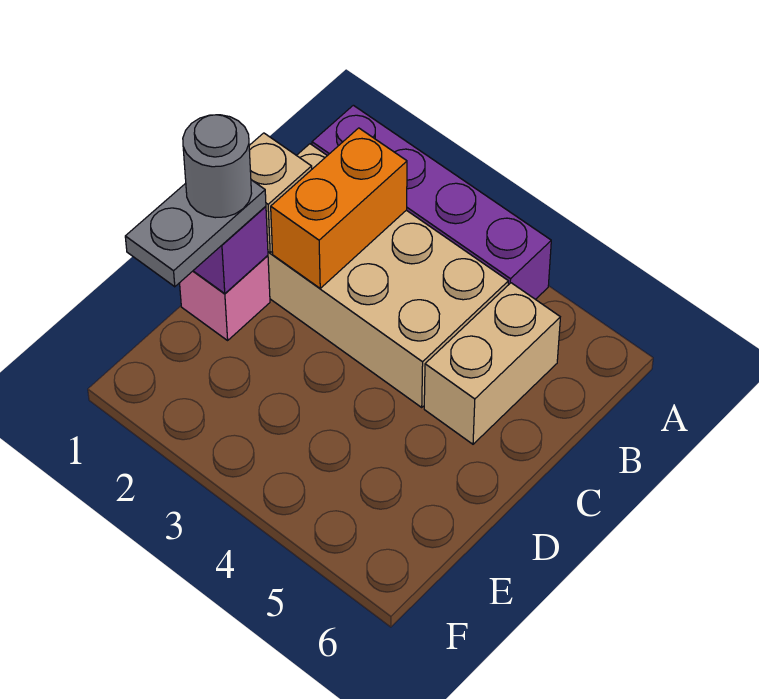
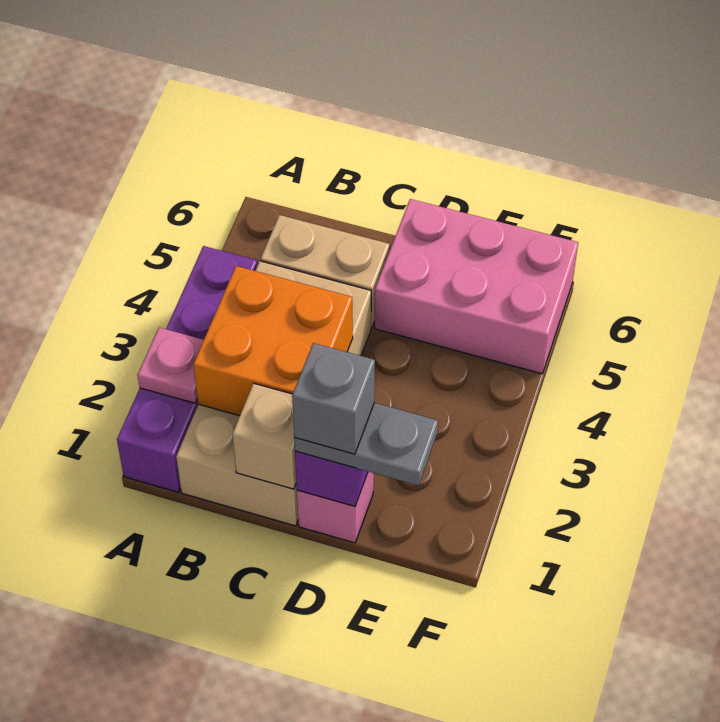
none -> pink 1x1 plate [138,328,204,403]
orange 1x2 brick [271,128,407,288] -> orange 2x2 brick [193,266,353,416]
grey 1x1 round brick [183,115,252,218] -> grey 1x1 brick [292,343,375,454]
none -> pink 2x3 brick [375,199,578,374]

